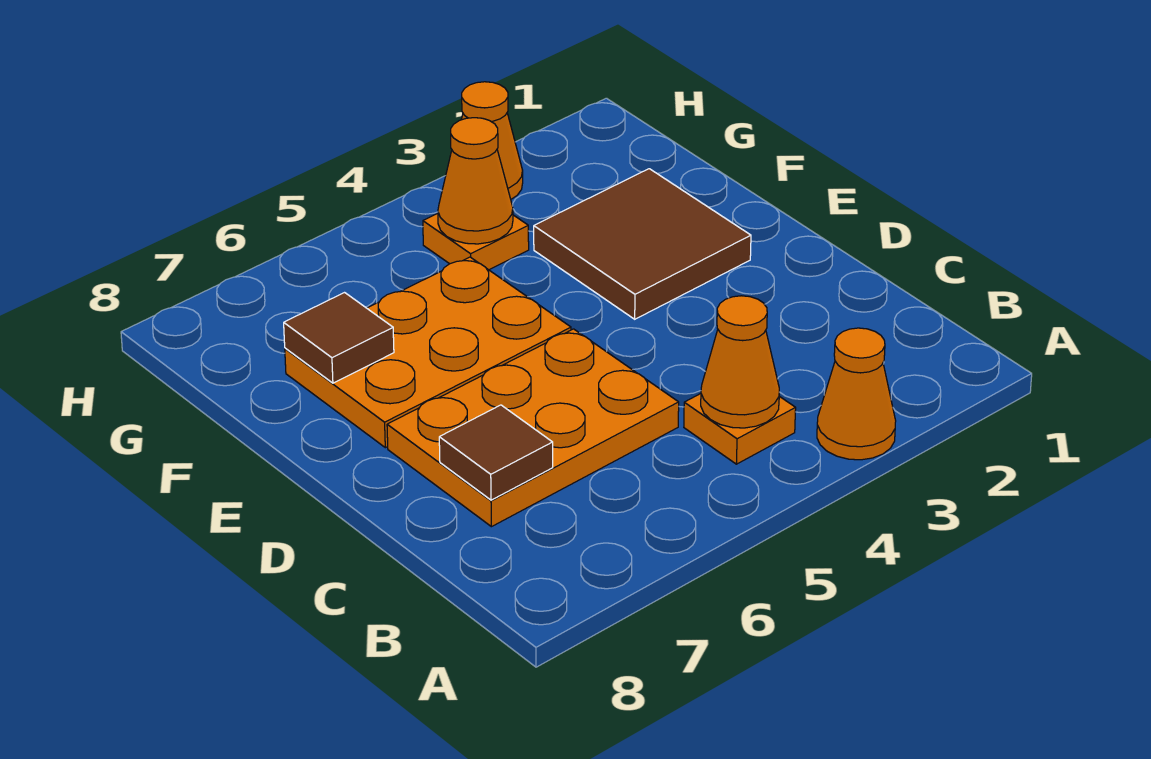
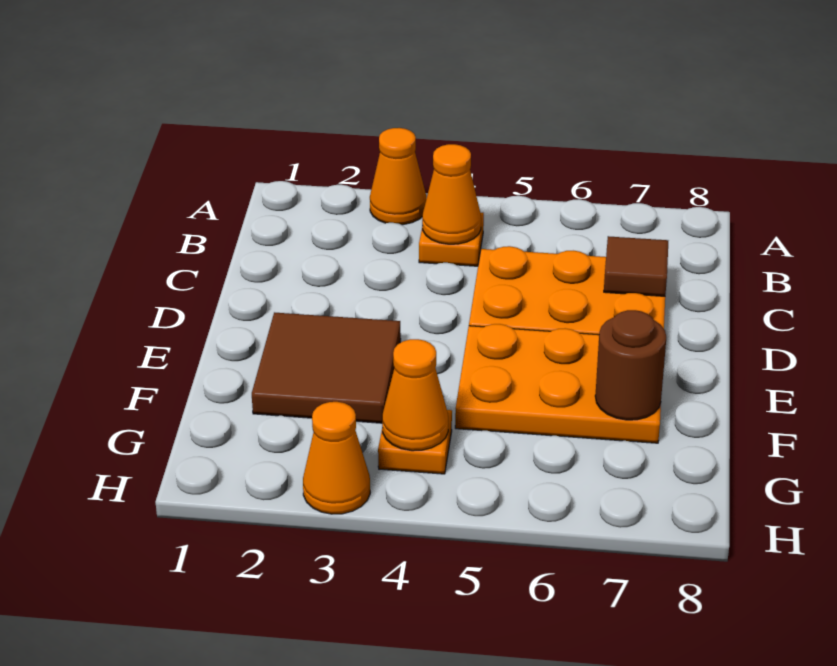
brown 1x1 tile [284,293,394,383] -> brown 1x1 round brick [595,310,666,420]

